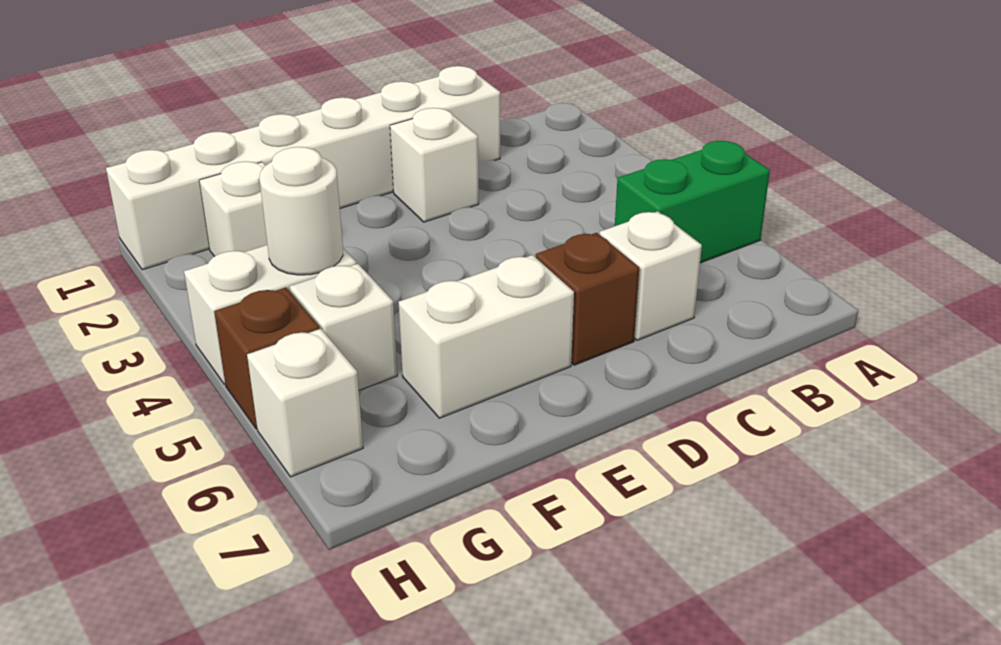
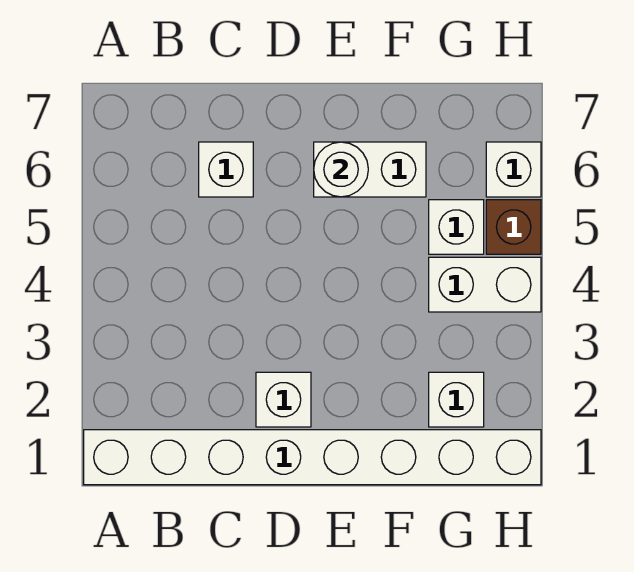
green 1x2 brick [615,141,770,263] -> none
white 1x6 brick [106,66,500,270] -> white 1x8 brick [84,430,541,485]
brown 1x1 brick [536,233,639,365] -> none
white 1x1 round brick [259,147,343,275] -> white 1x1 round brick moved to [314,142,368,197]

